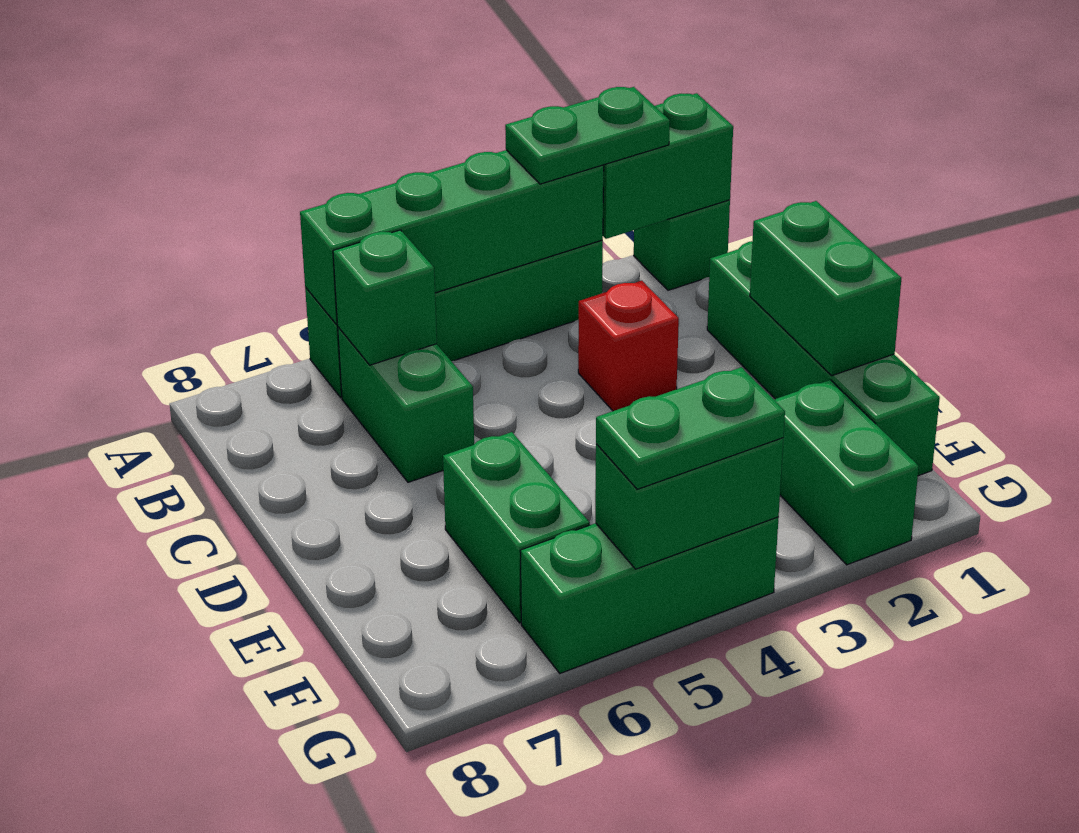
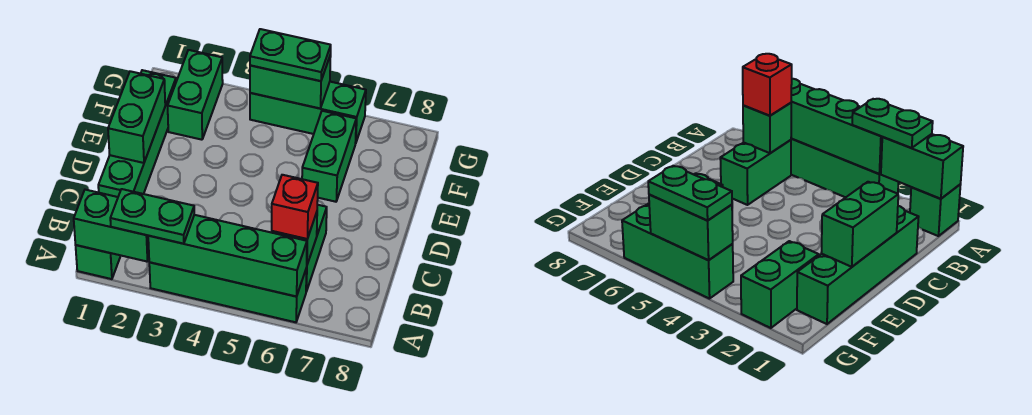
red 1x1 brick [578,281,679,411] -> red 1x1 brick moved to [272,175,318,239]

